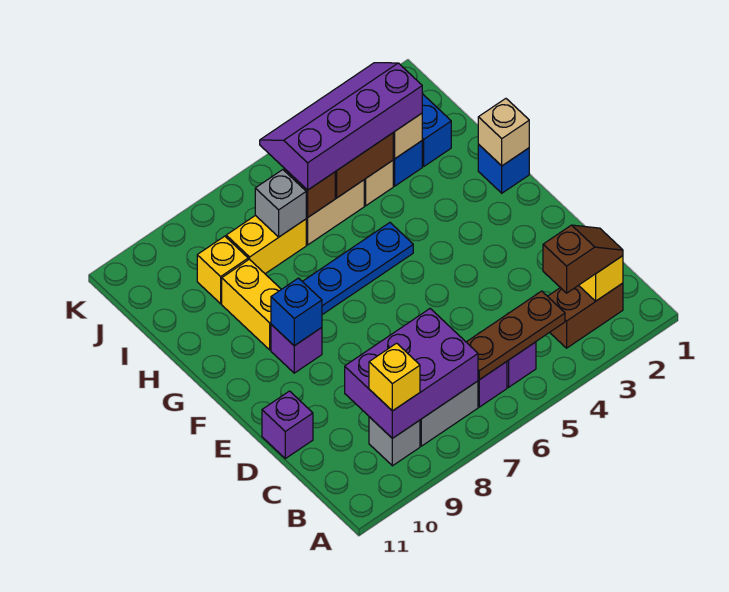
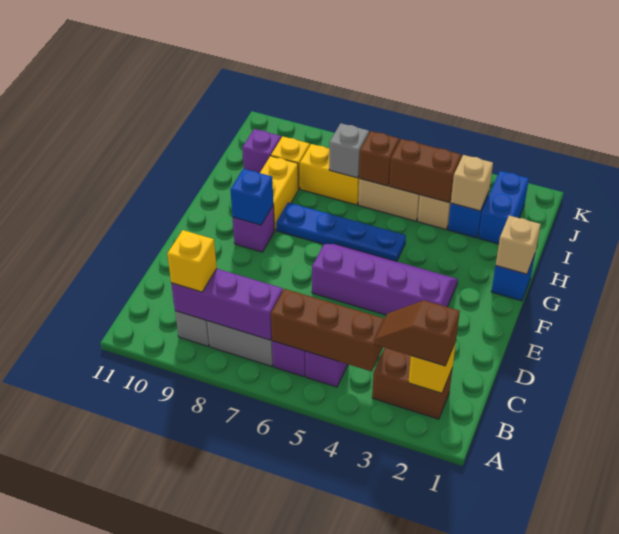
brown 1x2 slope [543,225,623,293] -> brown 1x2 slope turned to [375,300,460,366]
brown 1x3 plate [467,291,565,380] -> brown 1x3 brick [271,289,385,372]
purple 2x3 brick [345,309,478,438] -> purple 1x3 brick [171,269,283,340]
purple 1x1 brick [262,391,313,459] -> purple 1x1 brick moved to [242,129,281,173]
purple 2x4 slope [260,63,422,190] -> purple 2x4 slope moved to [312,244,458,315]

